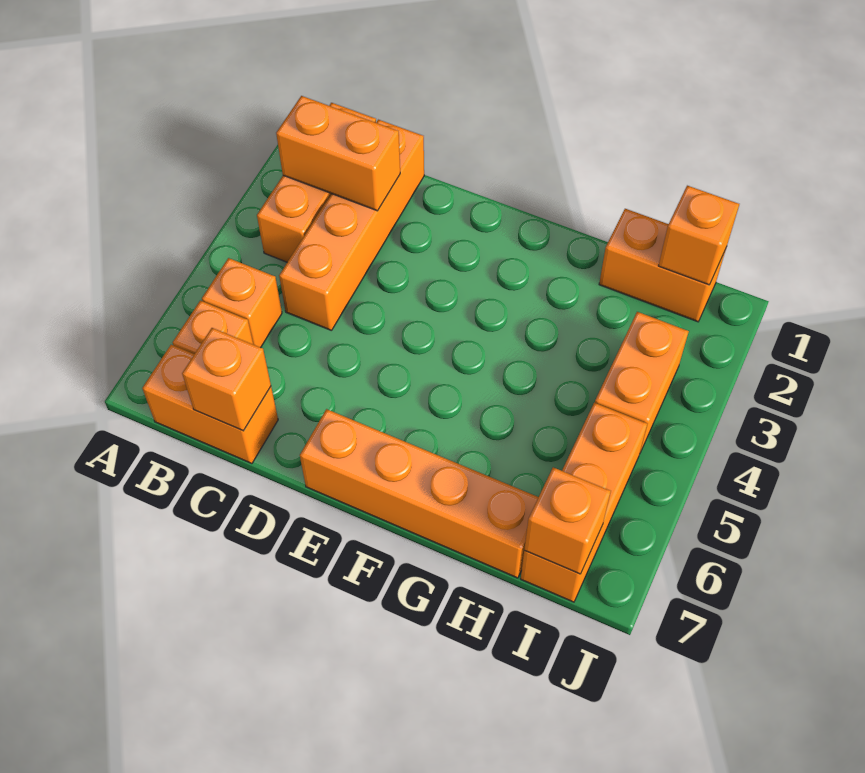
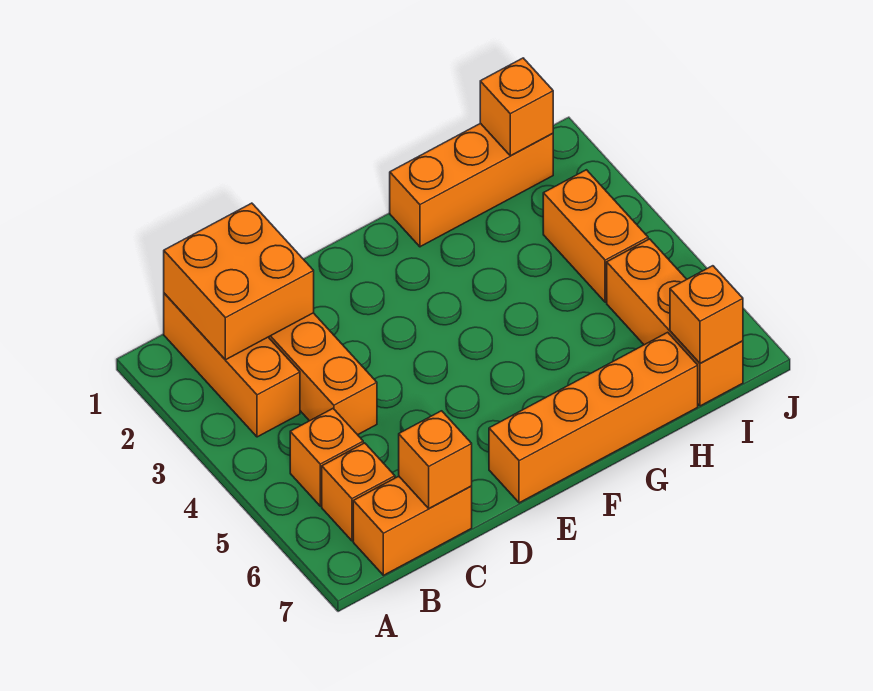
orange 1x2 brick [276,96,400,211] -> orange 2x2 brick [164,203,314,360]
orange 1x2 brick [599,209,726,322] -> orange 1x3 brick [390,123,553,247]

